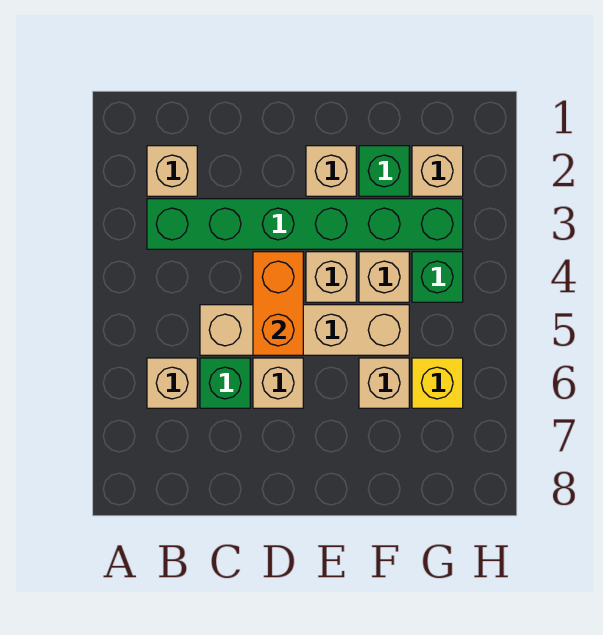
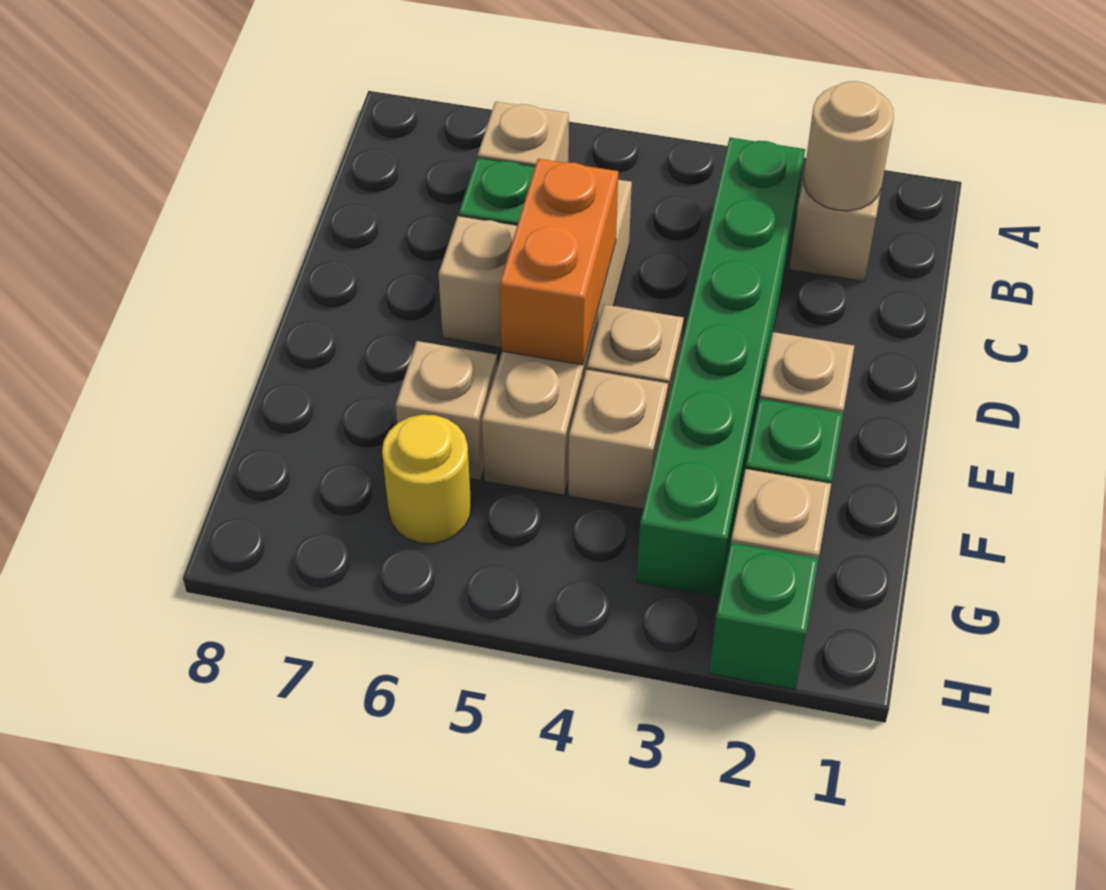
none -> tan 1x1 round brick [804,81,894,211]
orange 1x2 brick [253,252,303,355] -> orange 1x2 brick turned to [500,159,618,365]
green 1x1 brick [412,252,463,302] -> green 1x1 brick moved to [709,543,819,690]
yellow 1x1 brick [412,358,463,408] -> yellow 1x1 round brick [382,415,471,544]

